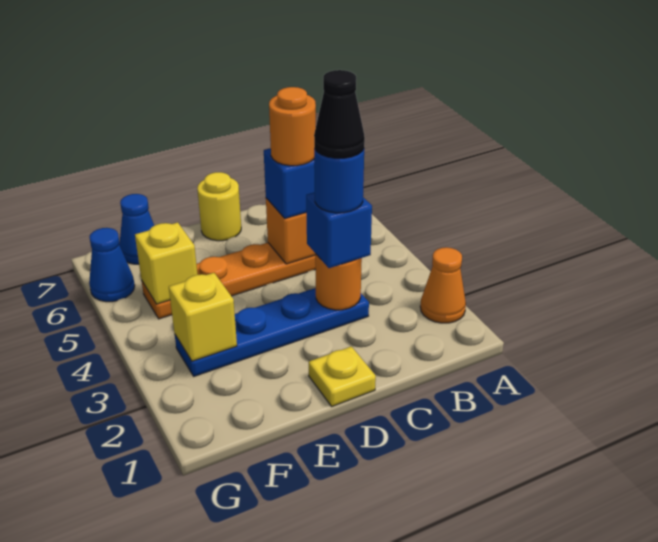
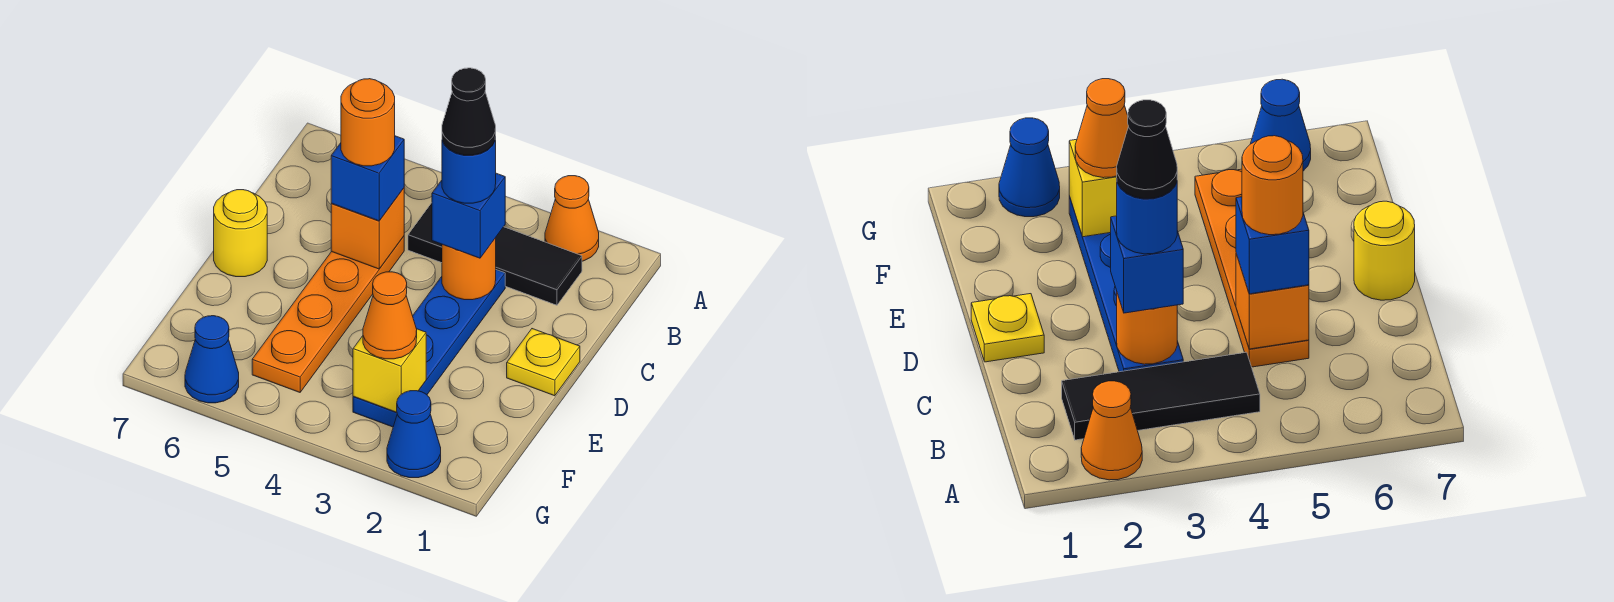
none -> black 1x3 tile [408,203,582,305]
none -> orange 1x1 cone [363,272,417,359]
yellow 1x1 brick [135,222,198,304] -> none
blue 1x1 cone [119,194,154,264] -> blue 1x1 cone moved to [387,391,441,478]

